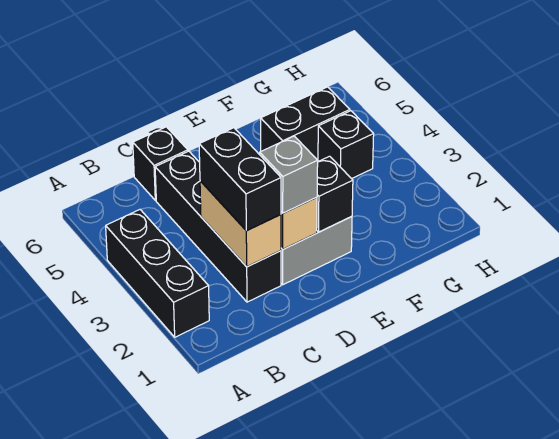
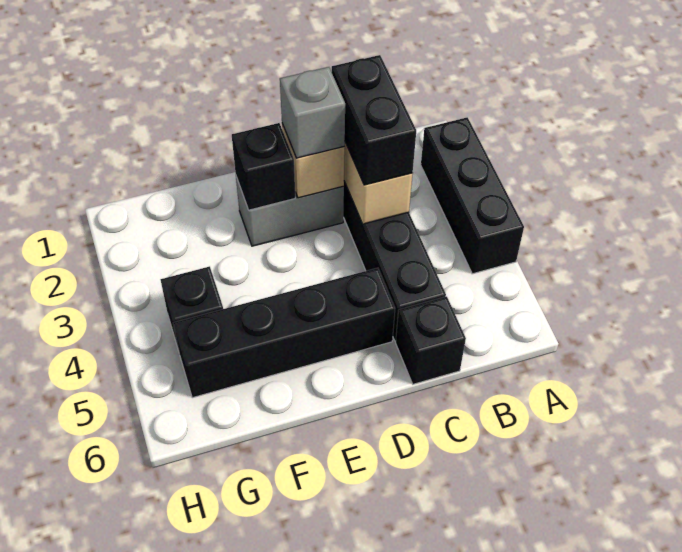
black 1x2 brick [261,87,350,160] -> black 1x4 brick [173,268,395,398]

